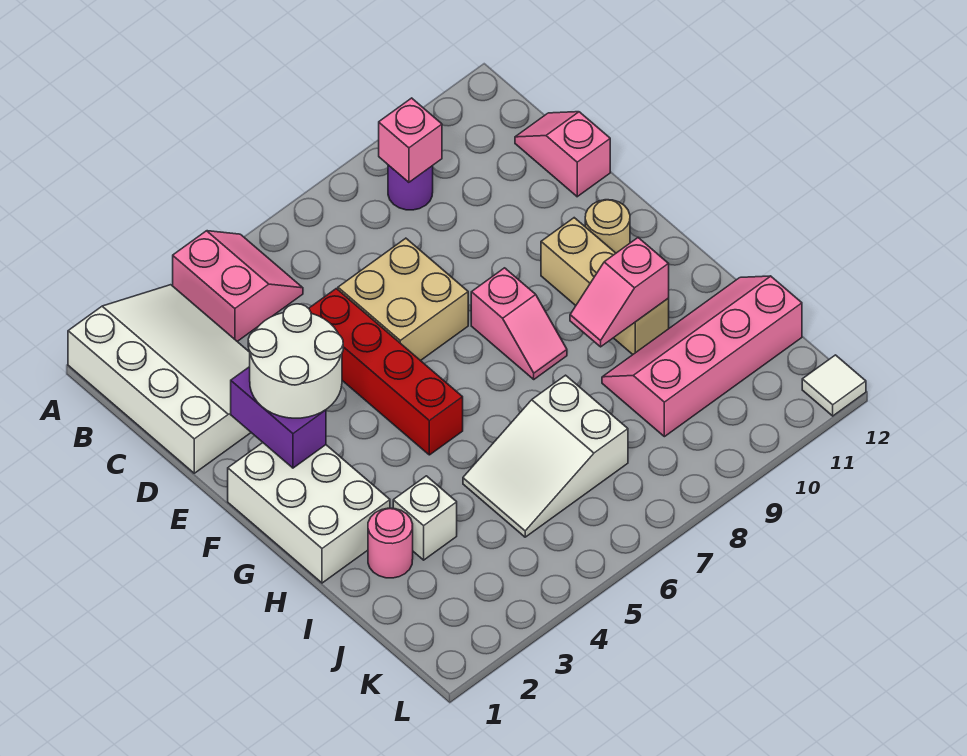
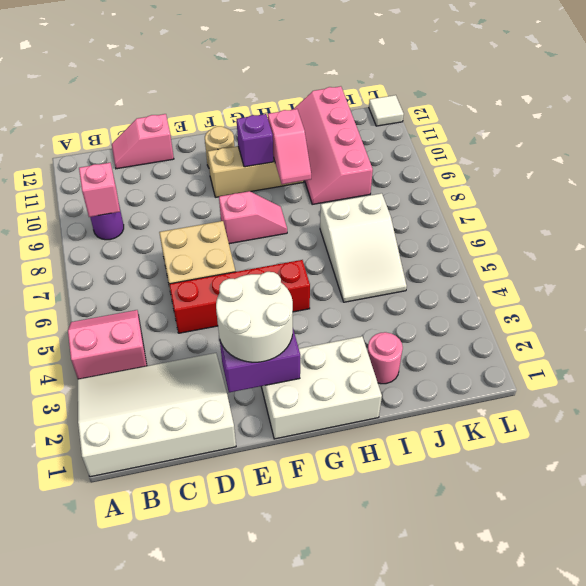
none -> purple 1x1 brick [237,114,273,167]
white 1x1 brick [393,476,457,560] -> none

